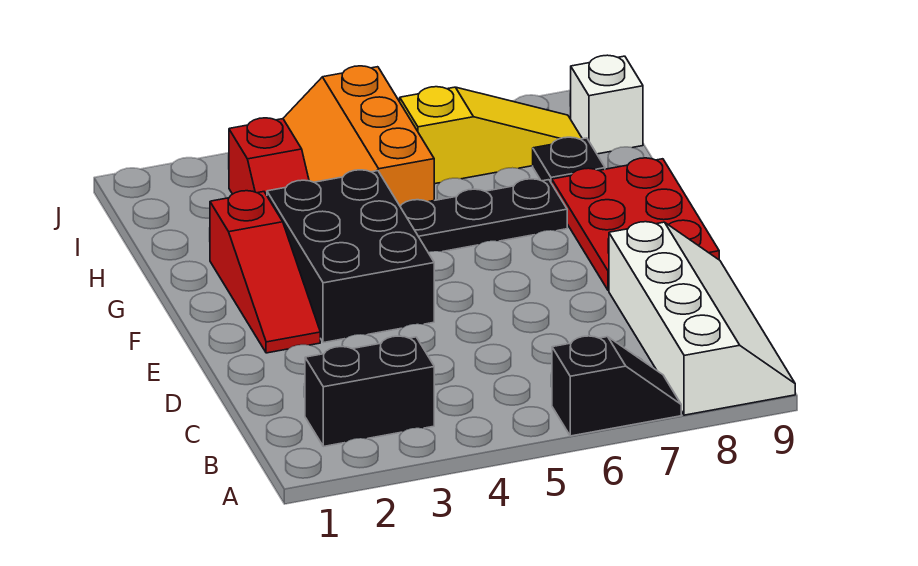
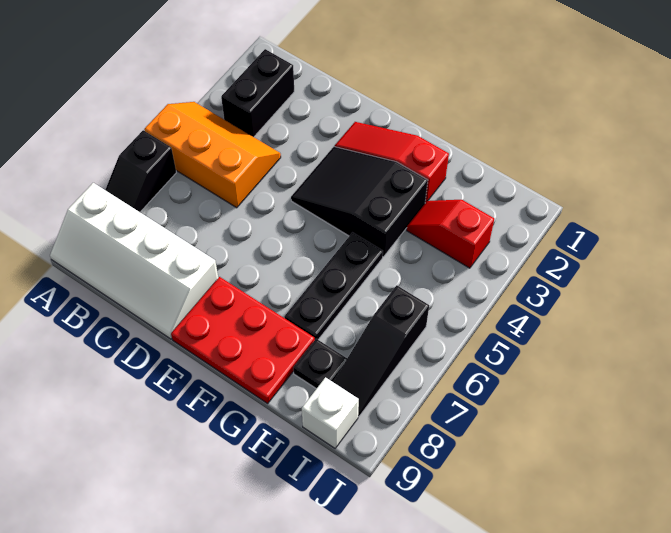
black 2x3 brick [267,170,434,343] -> black 2x3 slope [291,147,428,257]
orange 2x3 slope [283,66,434,206] -> orange 2x3 slope moved to [144,102,281,208]
yellow 1x3 slope [400,87,582,184] -> black 1x3 slope [333,285,429,416]

